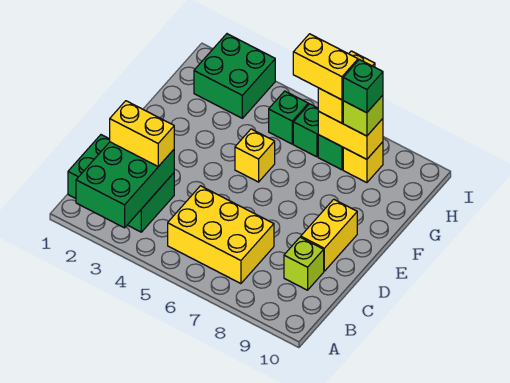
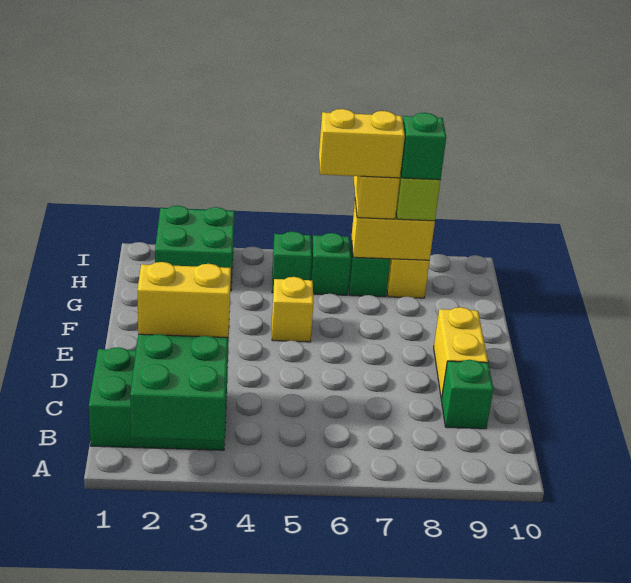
yellow 2x3 brick [168,186,274,284] -> none
lime 1x1 brick [284,237,324,290] -> green 1x1 brick [441,360,493,429]

